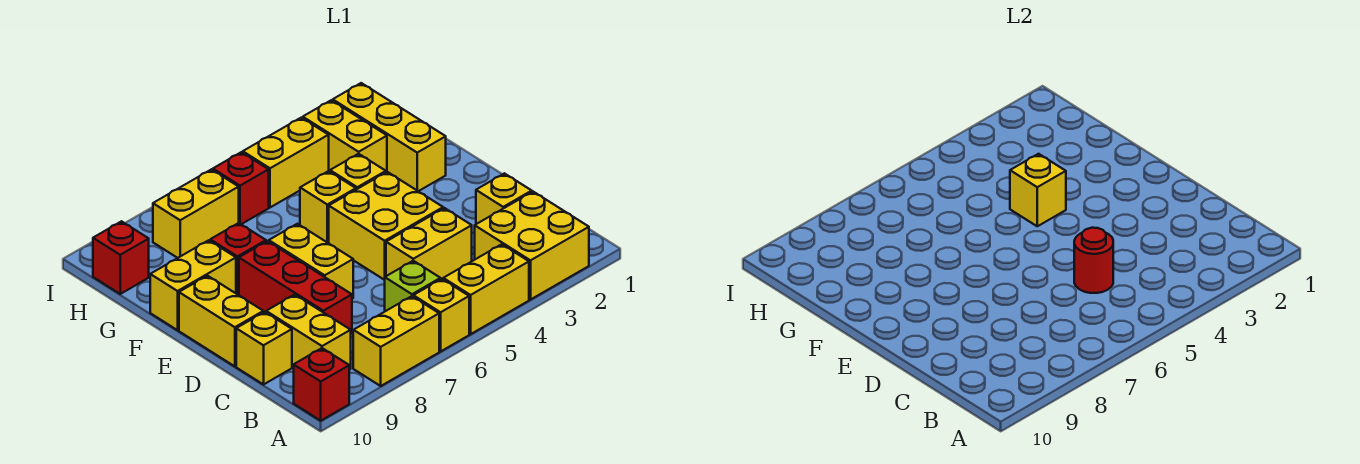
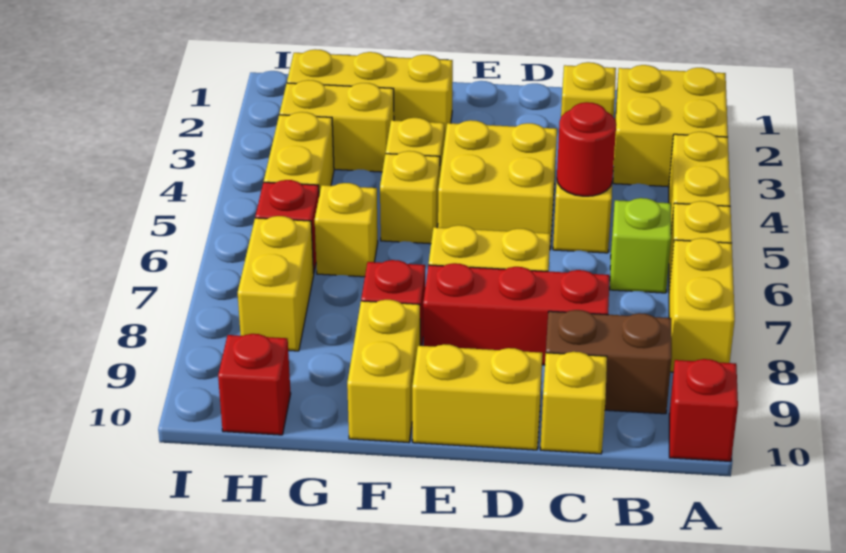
yellow 1x2 brick [266,295,351,370] -> brown 1x2 brick [546,310,672,414]
yellow 1x1 brick [1010,154,1066,226] -> yellow 1x1 brick moved to [315,183,378,277]

